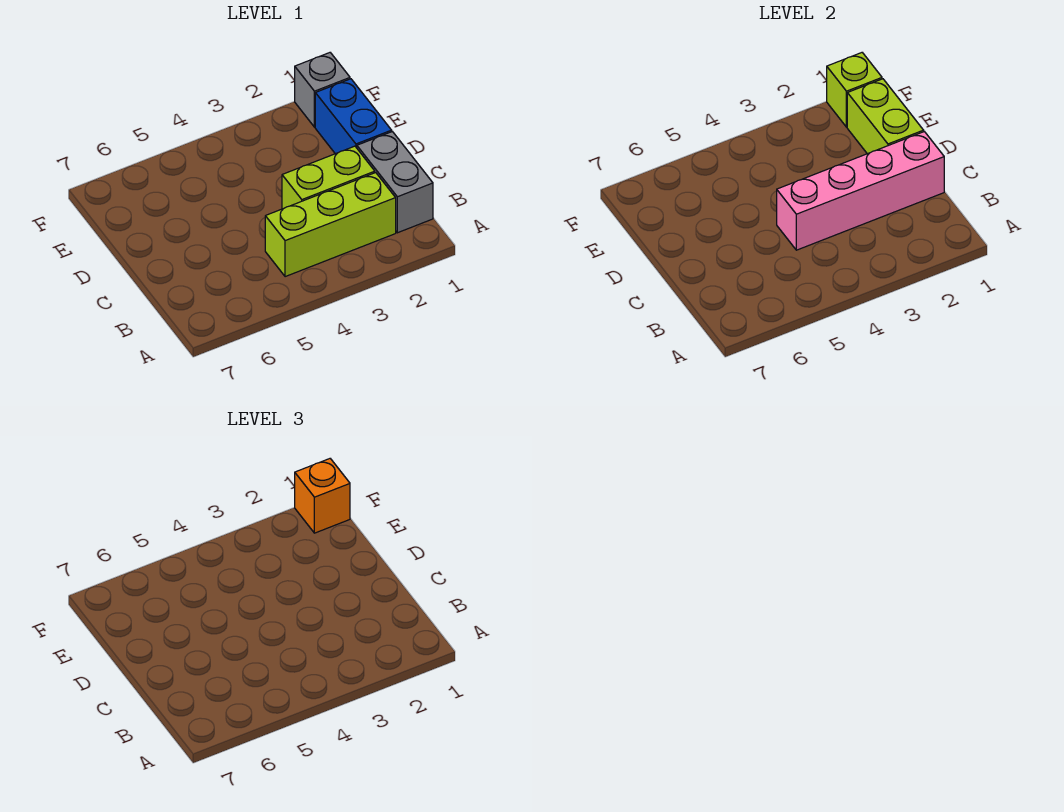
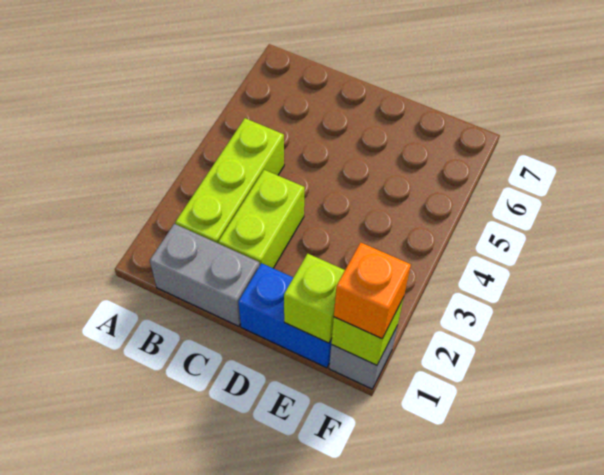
pink 1x4 brick [777,132,944,250] -> none
lime 1x2 brick [847,79,924,154] -> lime 1x1 brick [284,254,345,343]

